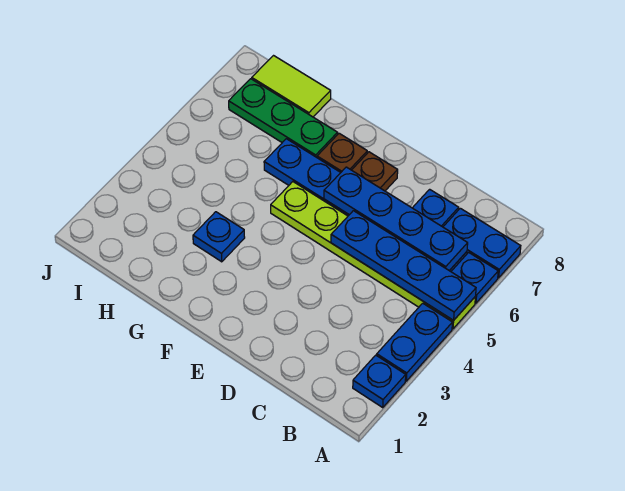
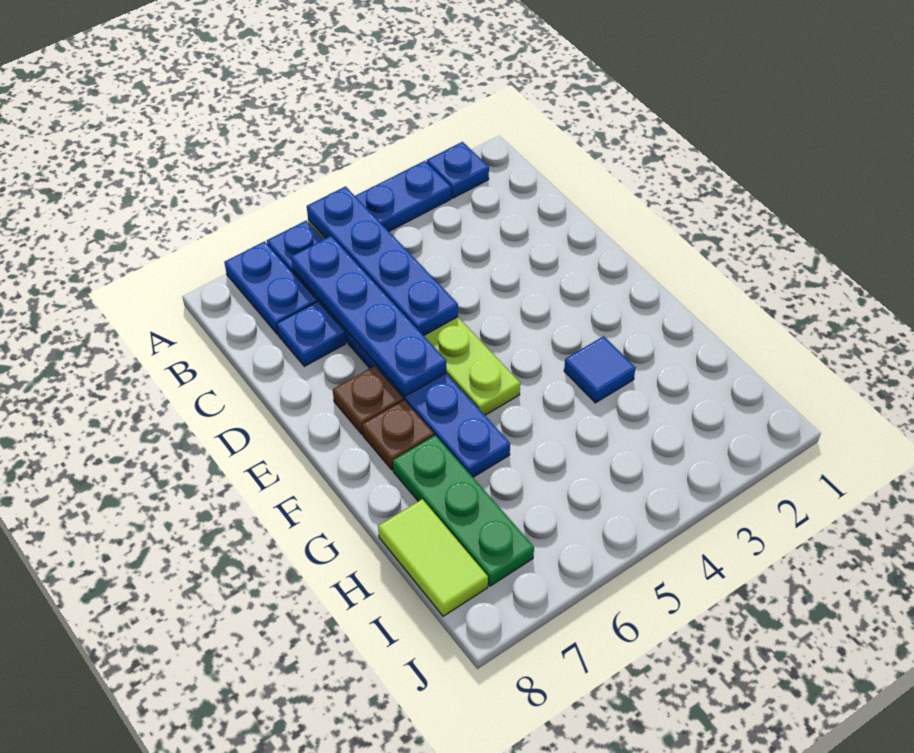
blue 1x1 plate [193,212,245,262] -> blue 1x1 tile [564,336,636,403]

